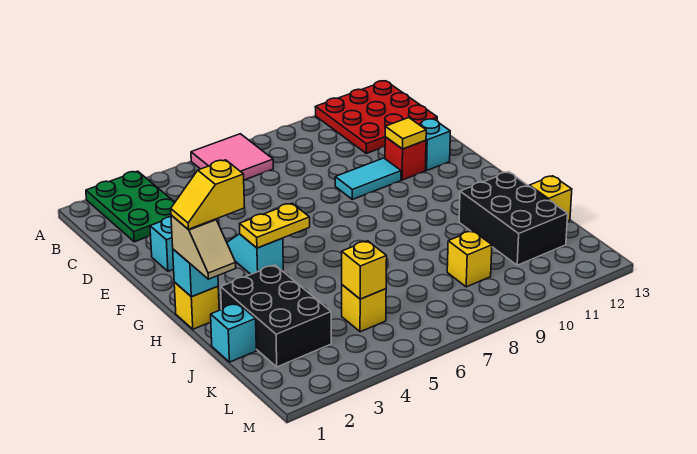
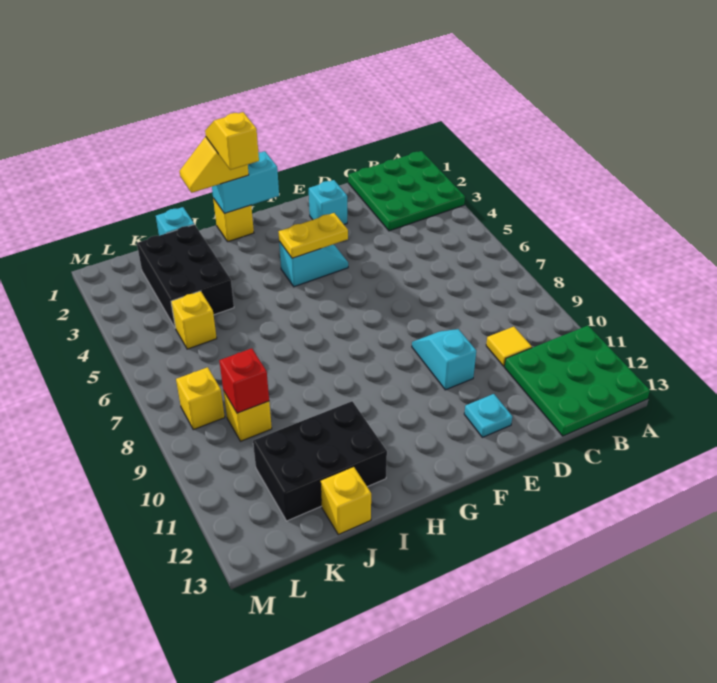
green 2x3 plate [86,171,175,242] -> green 3x3 plate [348,151,465,231]
pink 2x2 tile [191,134,273,180] -> none
red 3x3 plate [315,81,437,154] -> green 3x3 plate [504,326,650,436]
cyan 1x2 tile [335,158,401,199] -> cyan 1x2 slope [412,329,476,390]
red 1x1 brick [385,137,426,180] -> red 1x1 brick moved to [219,348,269,413]
yellow 1x1 tile [385,118,426,149] -> yellow 1x1 tile moved to [486,327,532,366]
cyan 1x1 brick [419,119,450,170] -> cyan 1x1 plate [464,394,512,437]
yellow 1x2 plate [240,203,310,248] -> yellow 1x2 plate turned to [279,213,348,258]
cyan 1x1 brick [173,249,218,297] -> cyan 1x2 brick [212,151,279,214]
tan 1x2 slope [171,215,236,279] -> yellow 1x2 slope [180,137,249,193]
black 2x3 brick [221,265,331,367] -> black 2x3 brick turned to [137,224,234,327]
yellow 1x1 brick [342,241,387,299] -> yellow 1x1 brick moved to [176,367,225,430]

